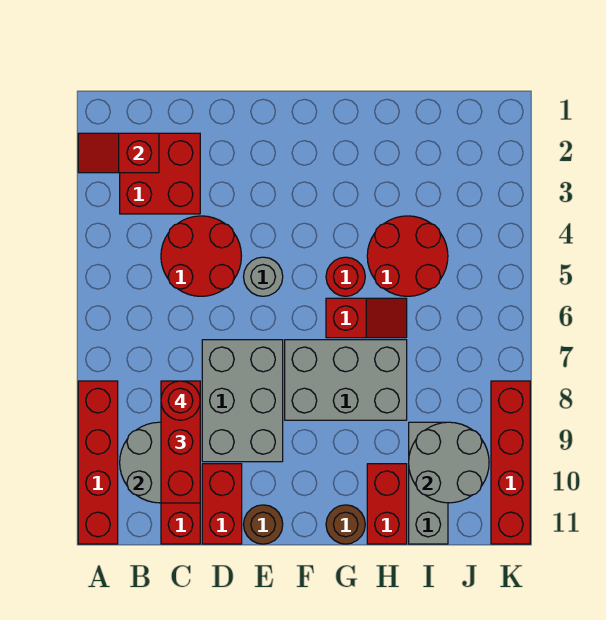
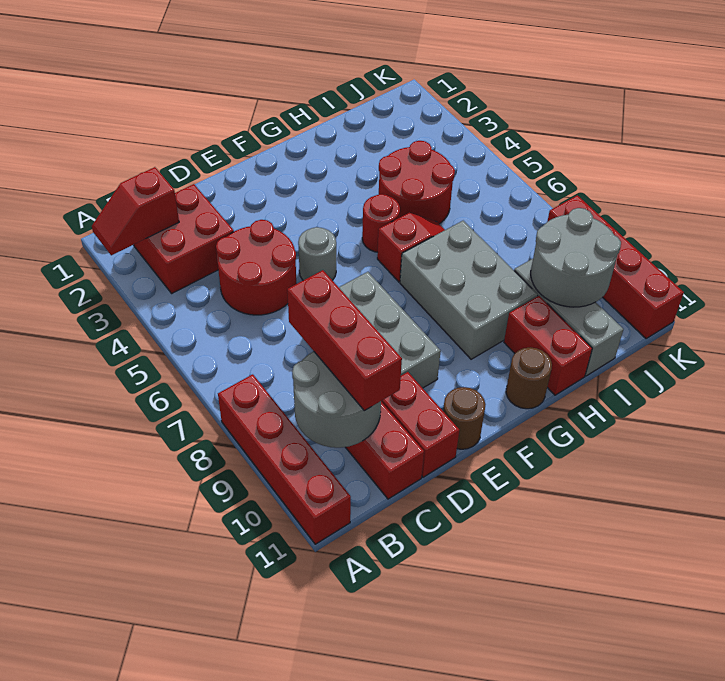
red 1x1 round brick [161,381,200,420] -> none
grey 2x3 brick [285,340,407,420] -> grey 2x3 brick turned to [400,221,538,359]

